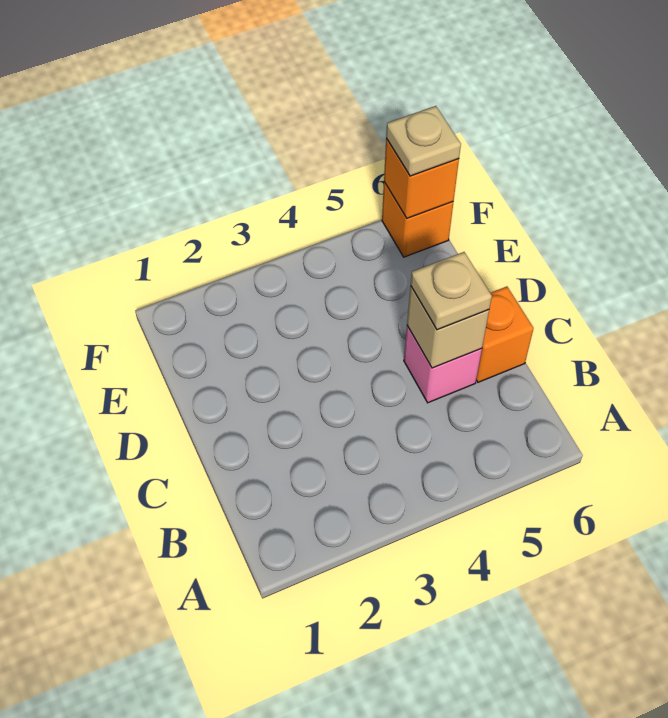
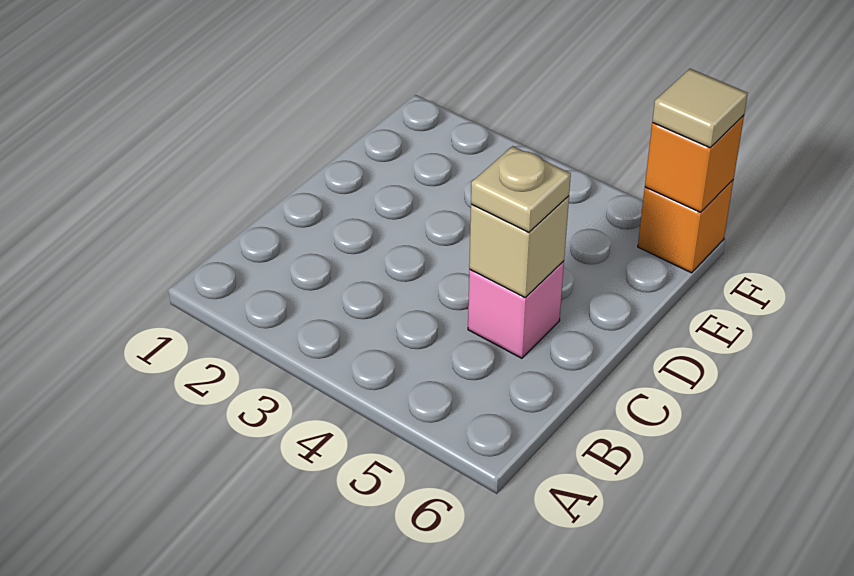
orange 1x1 brick [476,286,534,382] -> none
tan 1x1 plate [386,106,461,176] -> tan 1x1 tile [652,69,748,148]

